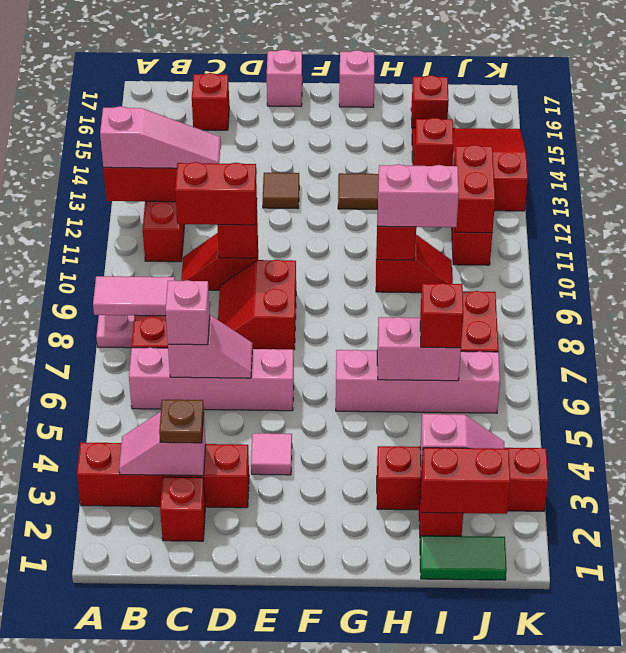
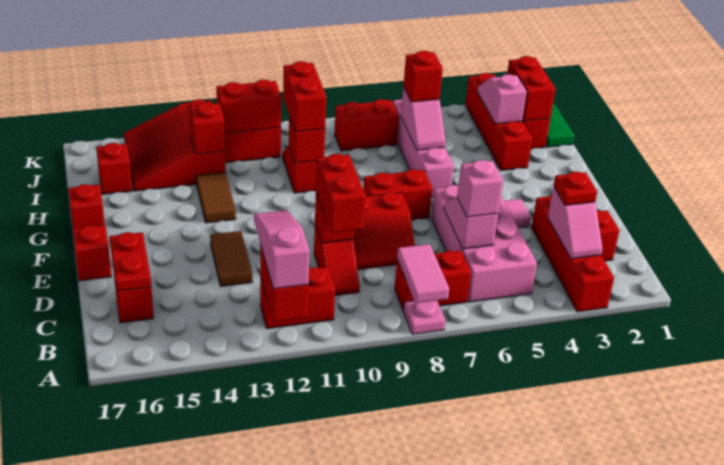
pink 1x4 brick [129,347,294,411] -> pink 2x4 brick [431,185,537,302]
brown 1x1 plate [159,400,204,443] -> red 1x1 plate [554,172,597,205]
none -> red 1x2 plate [109,232,151,291]
brown 1x1 tile [263,173,299,209] -> brown 1x2 tile [210,231,252,286]
pink 1x1 brick [267,50,302,107] -> red 1x1 brick [73,225,112,281]
none -> red 1x2 brick [363,169,432,220]
pink 1x1 brick [339,50,374,107] -> red 1x1 brick [68,184,105,229]
pink 1x2 brick [377,317,461,381] -> pink 1x2 slope [401,87,446,150]
pink 1x2 brick [378,164,459,227] -> red 1x2 brick [283,61,326,132]

